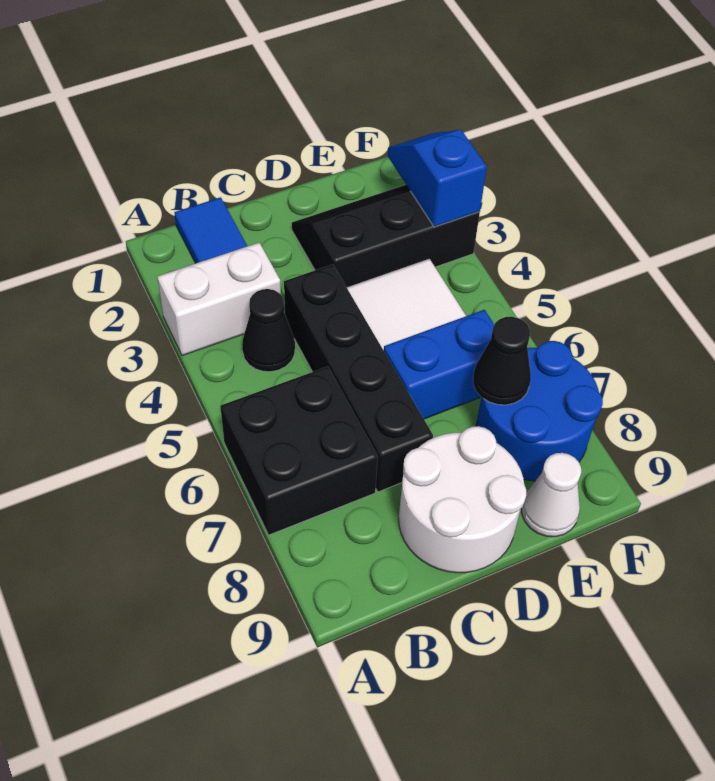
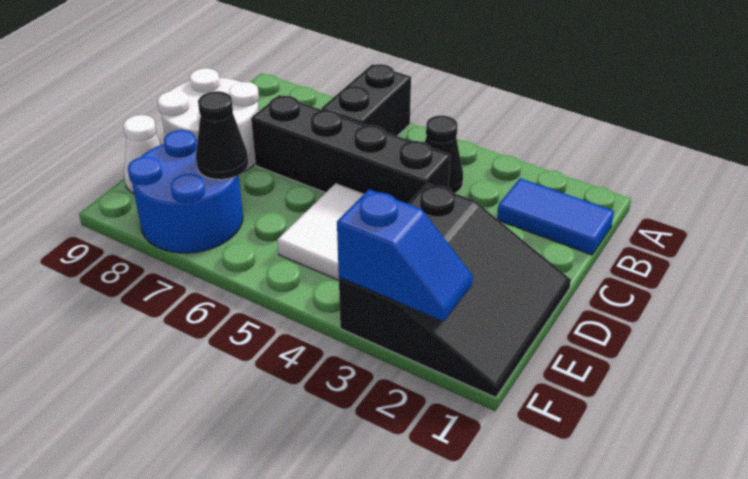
white 1x2 brick [157,243,281,356] -> none
black 2x2 brick [220,367,378,535] -> black 1x2 brick [321,64,411,136]
black 2x3 slope [292,185,480,287] -> black 3x3 slope [339,183,571,398]
blue 1x2 brick [384,310,494,419] -> none

